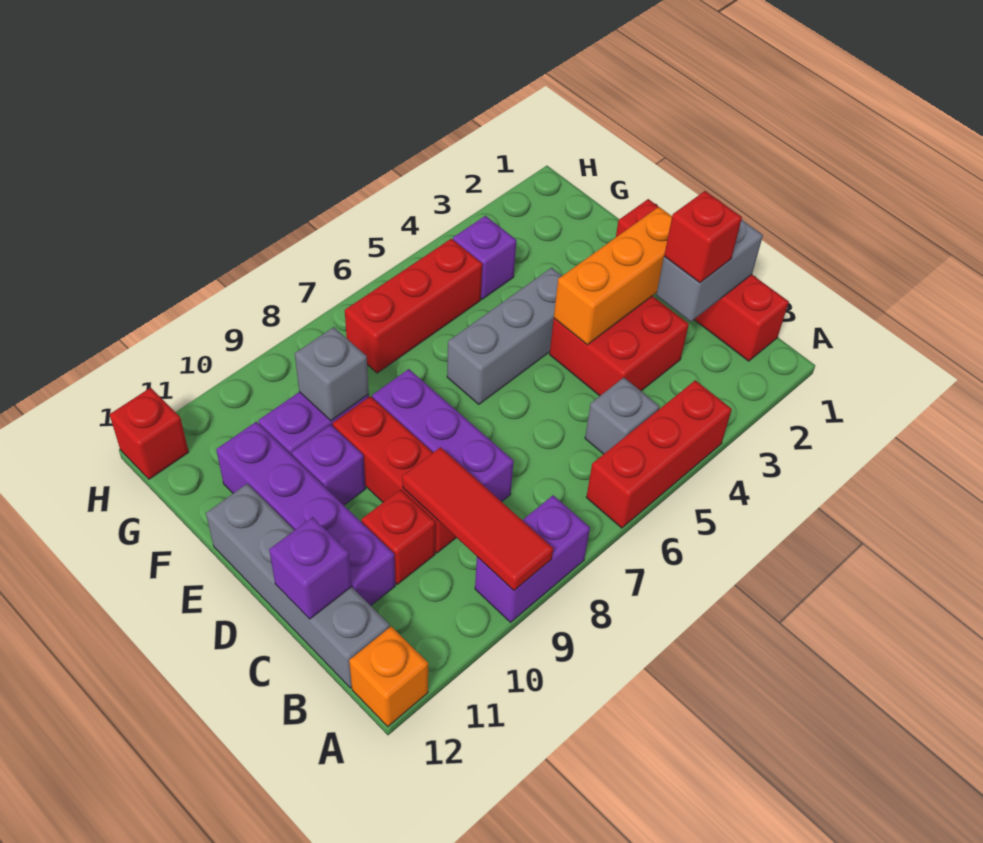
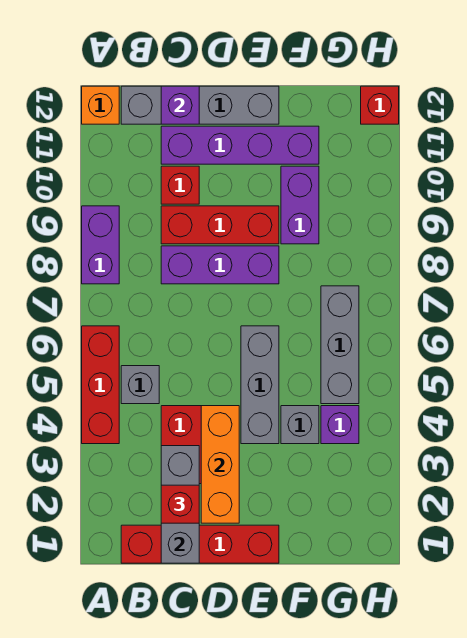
red 1x3 tile [402,447,553,590] -> none
grey 1x2 brick [656,220,763,322] -> grey 1x3 brick [161,446,199,563]
purple 1x1 brick [292,424,366,505] -> none
grey 1x1 brick [295,327,369,421] -> grey 1x1 brick moved to [281,406,319,444]
red 1x3 brick [345,239,482,373] -> grey 1x3 brick [321,286,359,404]

